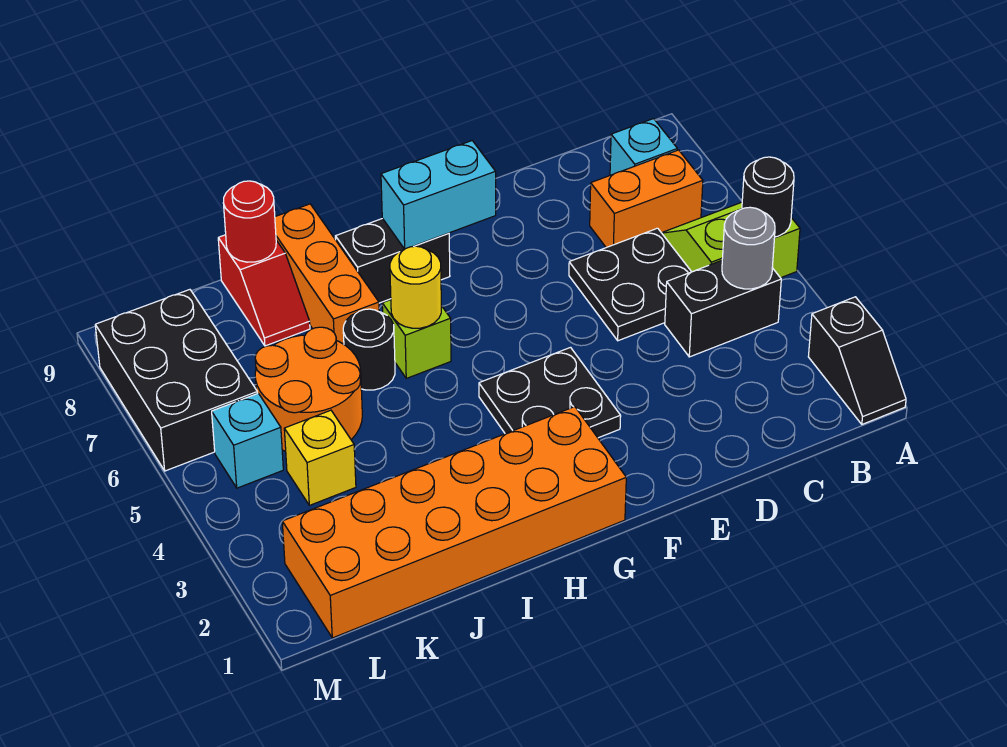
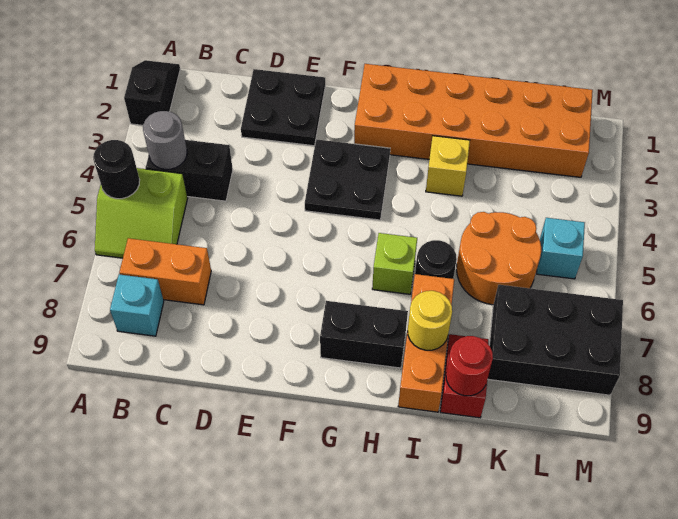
black 2x2 plate [569,228,691,341] -> black 2x2 plate moved to [241,69,325,146]
cyan 1x2 brick [381,141,496,249] -> none
yellow 1x1 round brick [390,246,441,328] -> yellow 1x1 round brick moved to [408,291,452,350]
yellow 1x1 brick [284,410,356,505] -> yellow 1x1 brick moved to [426,136,470,196]
black 2x3 brick [95,290,257,471] -> black 2x3 brick turned to [488,285,623,395]

